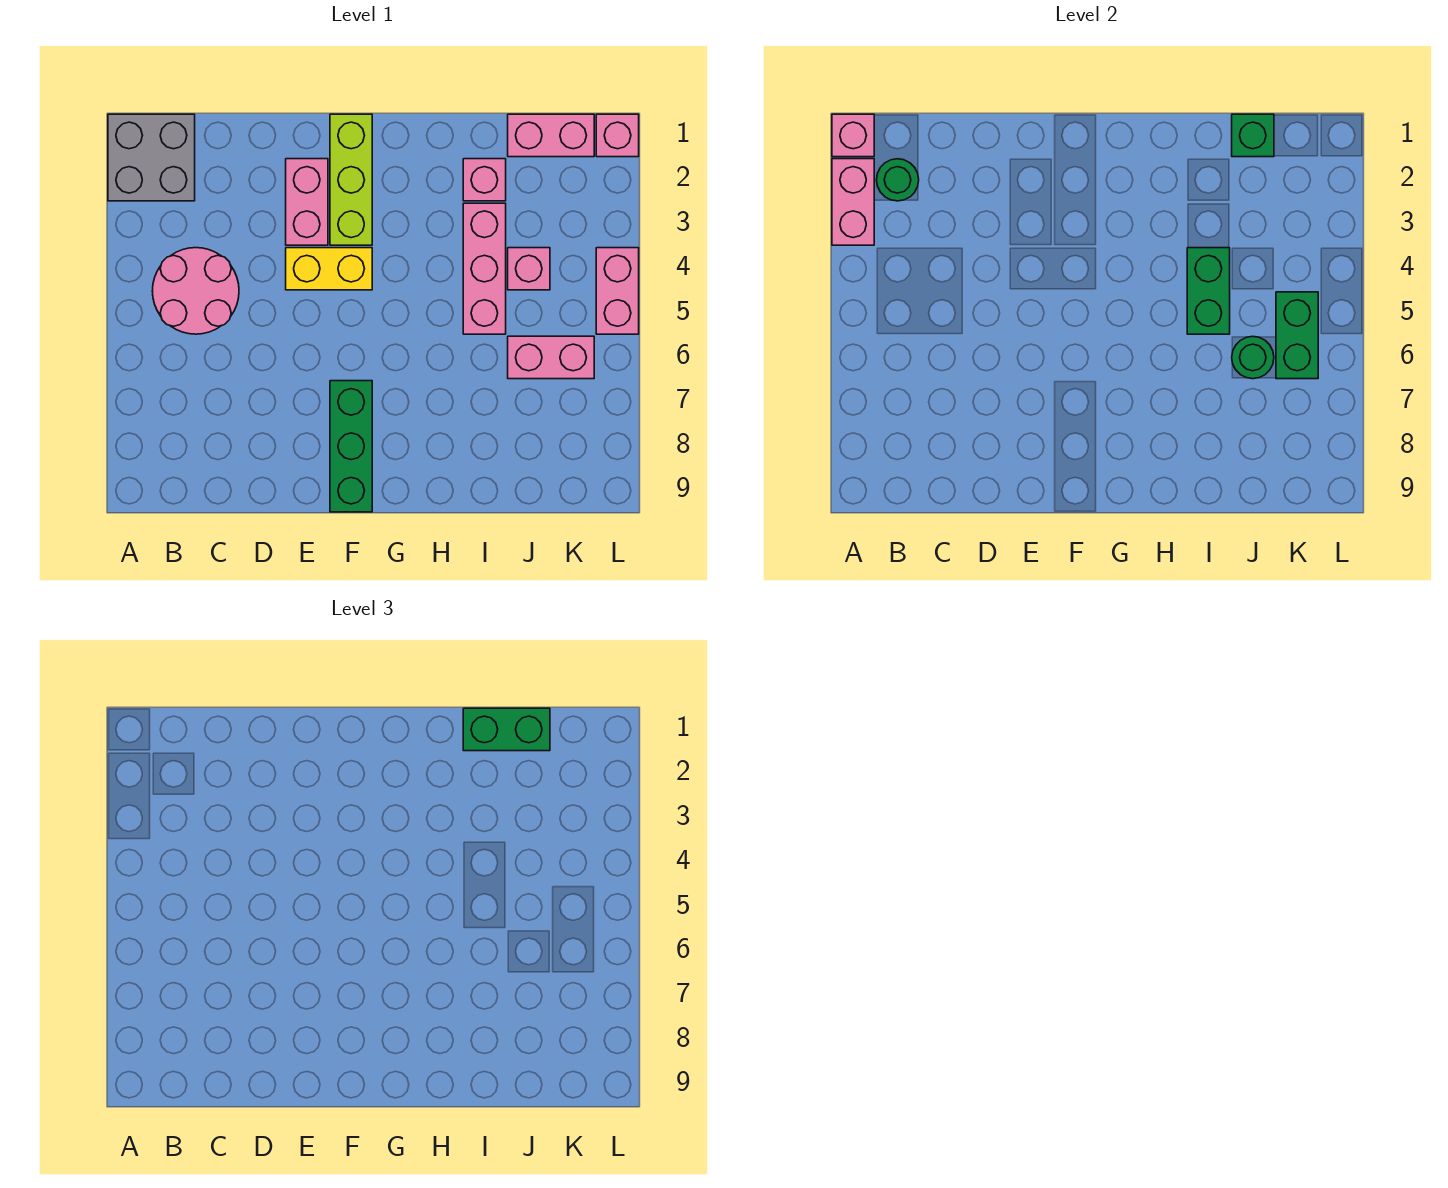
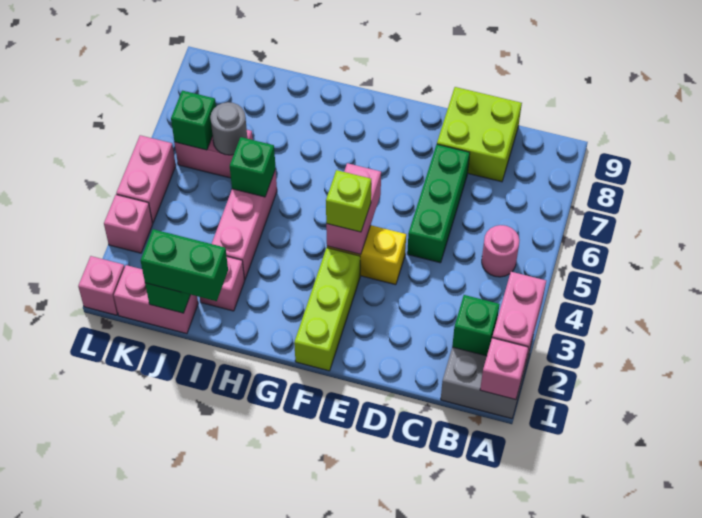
green 1x1 round brick [877,159,919,201] -> green 1x1 brick [452,295,500,356]
pink 2x2 round brick [152,248,239,334] -> pink 1x1 round brick [482,225,519,277]
none -> lime 2x2 brick [437,87,522,182]
pink 1x2 brick [286,159,328,245] -> pink 1x2 brick moved to [326,163,381,254]
none -> lime 1x1 brick [326,170,371,232]
green 1x3 brick [330,381,372,512] -> green 1x3 brick moved to [407,145,470,263]
green 1x2 brick [1187,248,1230,334] -> green 1x1 brick [230,137,276,197]
pink 1x1 brick [508,248,550,290] -> pink 1x1 brick moved to [104,195,153,253]
green 1x1 round brick [1232,336,1274,379] -> grey 1x1 round brick [210,102,247,155]
green 1x2 brick [1276,292,1318,379] -> green 1x1 brick [171,91,216,150]

